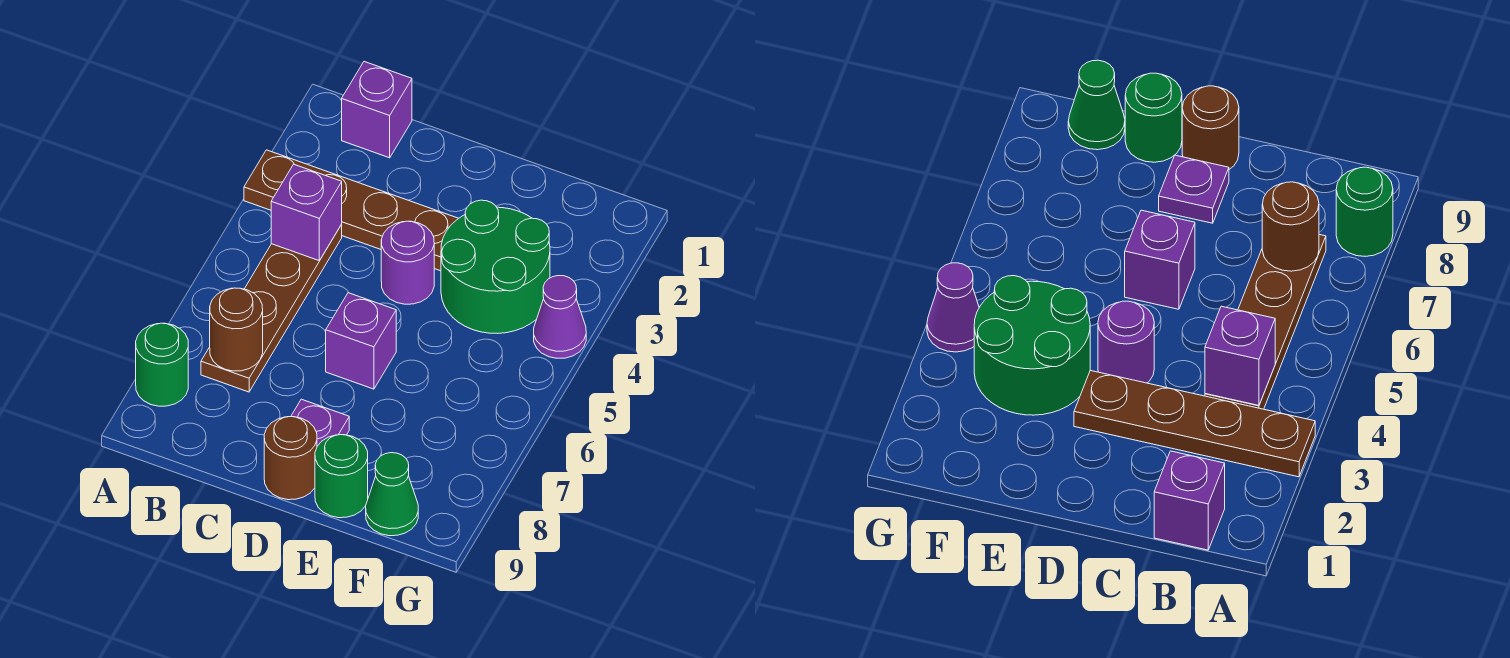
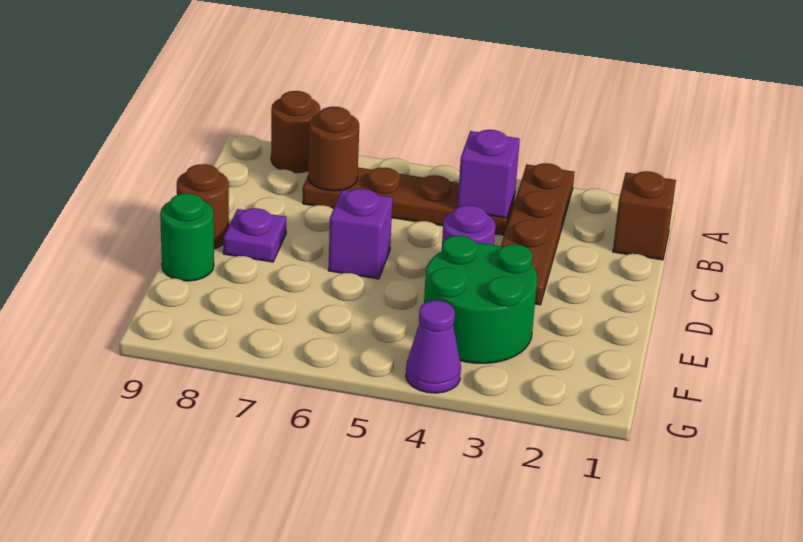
green 1x1 round brick [136,323,188,406] -> brown 1x1 round brick [271,91,320,173]
purple 1x1 brick [342,62,412,158] -> brown 1x1 brick [613,171,676,260]
green 1x1 cone [366,453,418,536] -> none

